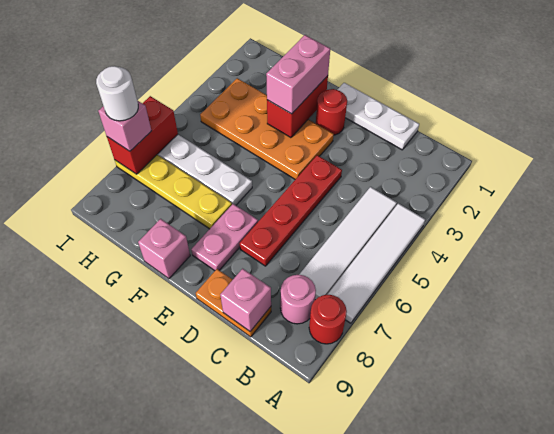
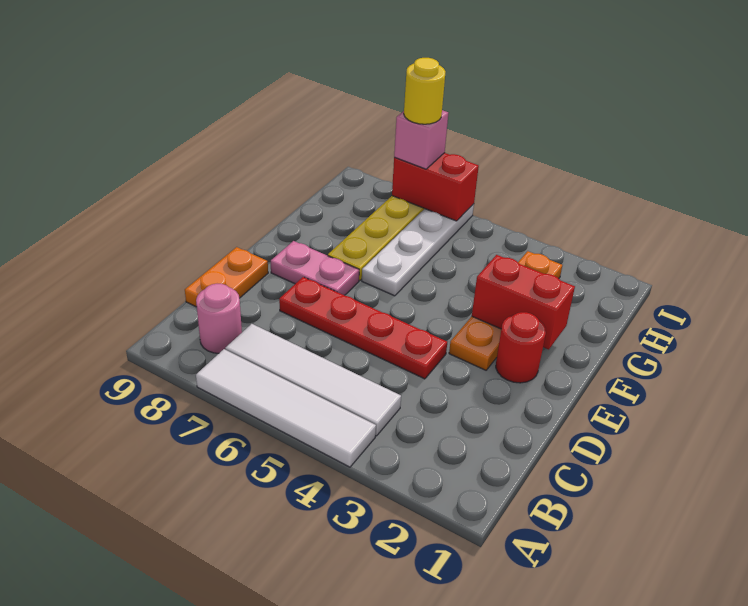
red 1x1 round brick [309,295,347,344] -> none
white 1x3 plate [337,83,419,150] -> none
pink 1x1 brick [220,269,271,331] -> none
orange 2x4 plate [200,78,334,179] -> orange 1x4 plate [449,251,562,370]
pink 1x2 brick [266,35,330,114] -> none
pink 1x1 brick [138,219,190,279] -> none
white 1x1 round brick [96,66,138,121] -> yellow 1x1 round brick [404,58,446,124]

